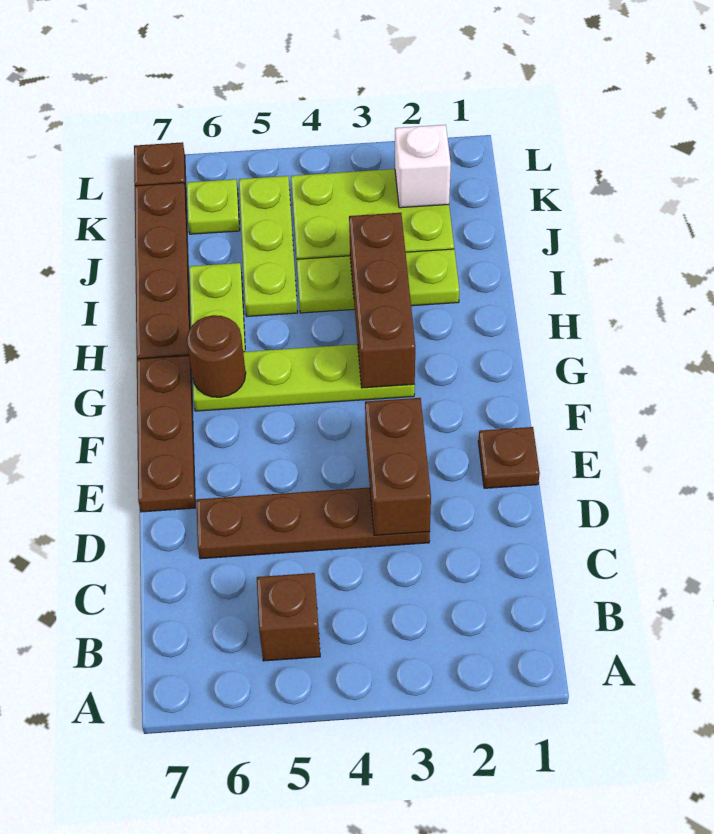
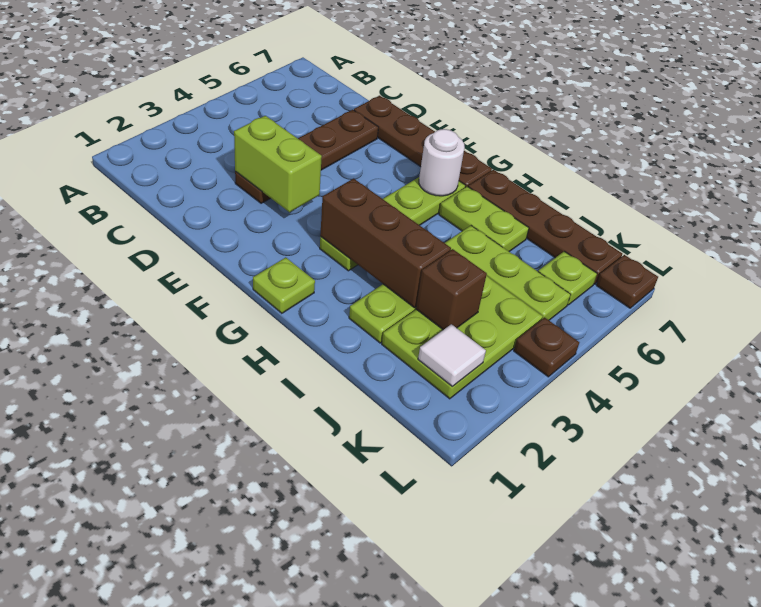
brown 1x1 brick [257,573,320,661] -> brown 1x1 brick moved to [416,249,487,330]
brown 1x2 brick [365,398,431,535] -> lime 1x2 brick [234,116,322,212]
brown 1x1 plate [478,427,540,488] -> brown 1x1 plate moved to [514,317,579,377]
brown 1x3 plate [137,356,195,512] -> brown 1x4 plate [354,96,492,187]
none -> lime 1x1 plate [253,257,315,313]
brown 1x1 round brick [187,315,246,397] -> white 1x1 round brick [419,129,465,196]
white 1x1 brick [395,125,451,208] -> white 1x1 tile [418,324,486,387]

